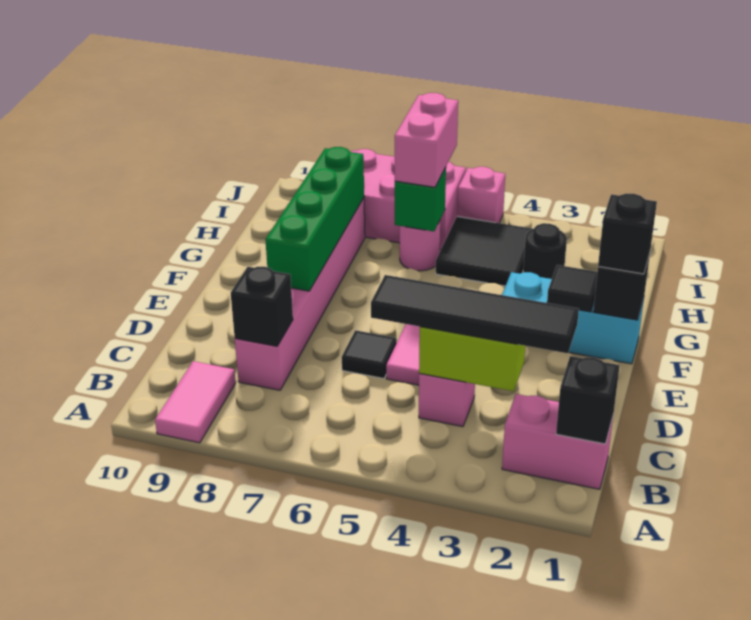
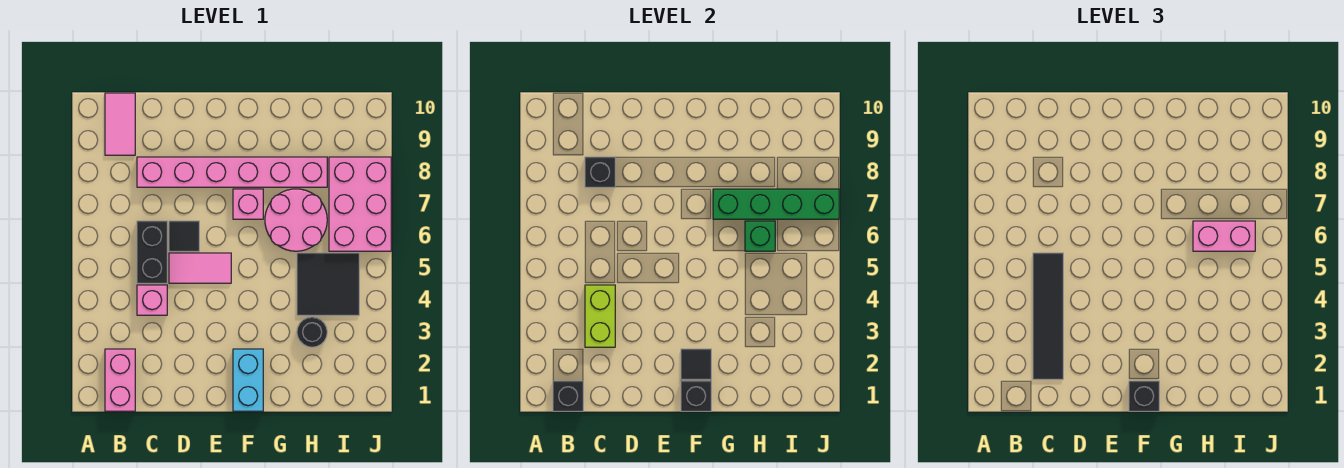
pink 1x2 tile [155,361,236,443] -> pink 1x2 tile turned to [105,93,135,155]
none -> black 1x2 brick [137,221,167,283]
green 1x4 brick [265,147,364,291] -> green 1x4 brick moved to [713,189,839,219]
cyan 1x3 brick [502,272,644,364] -> cyan 1x2 brick [233,349,263,411]
pink 1x1 round brick [400,221,440,271] -> pink 2x2 round brick [265,189,327,251]
pink 1x1 brick [457,167,505,223] -> pink 1x1 brick moved to [233,189,263,219]

